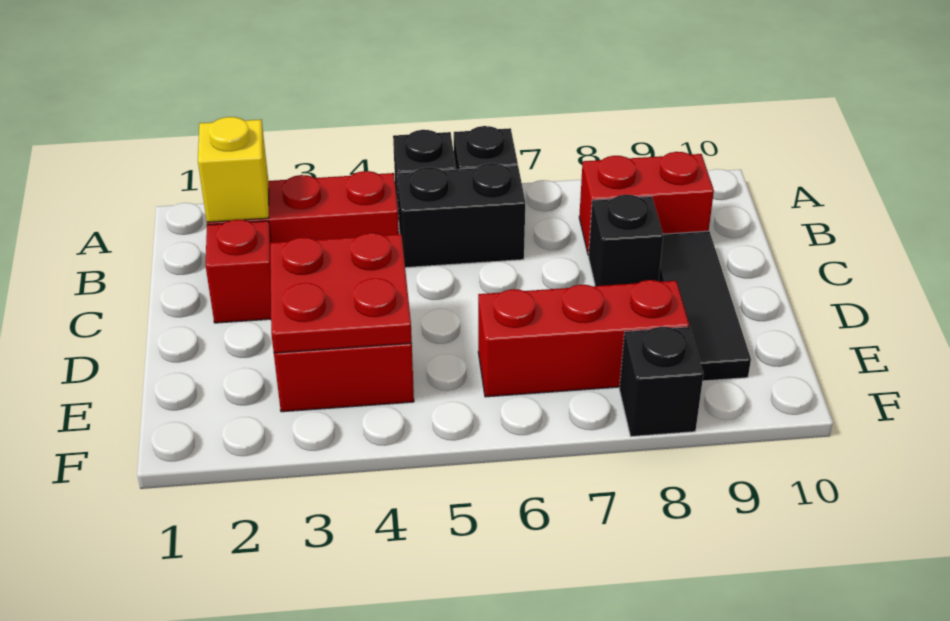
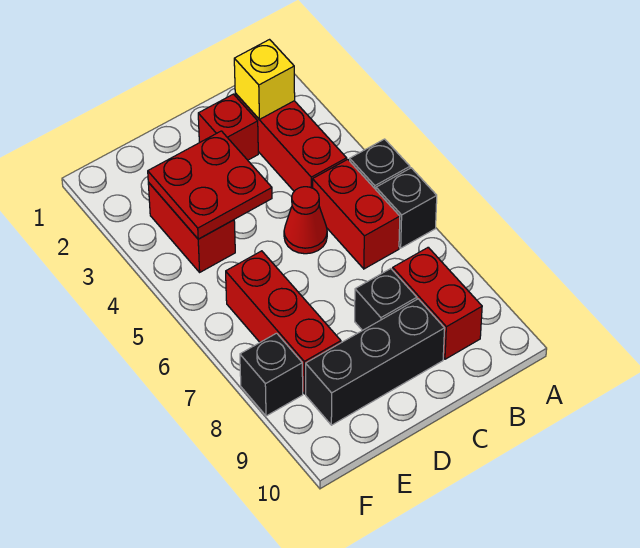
black 1x2 brick [397,163,525,268] -> red 1x2 brick [313,159,400,269]
none -> red 1x1 cone [284,187,327,254]
black 1x3 tile [659,231,751,381] -> black 1x3 brick [306,299,445,425]

